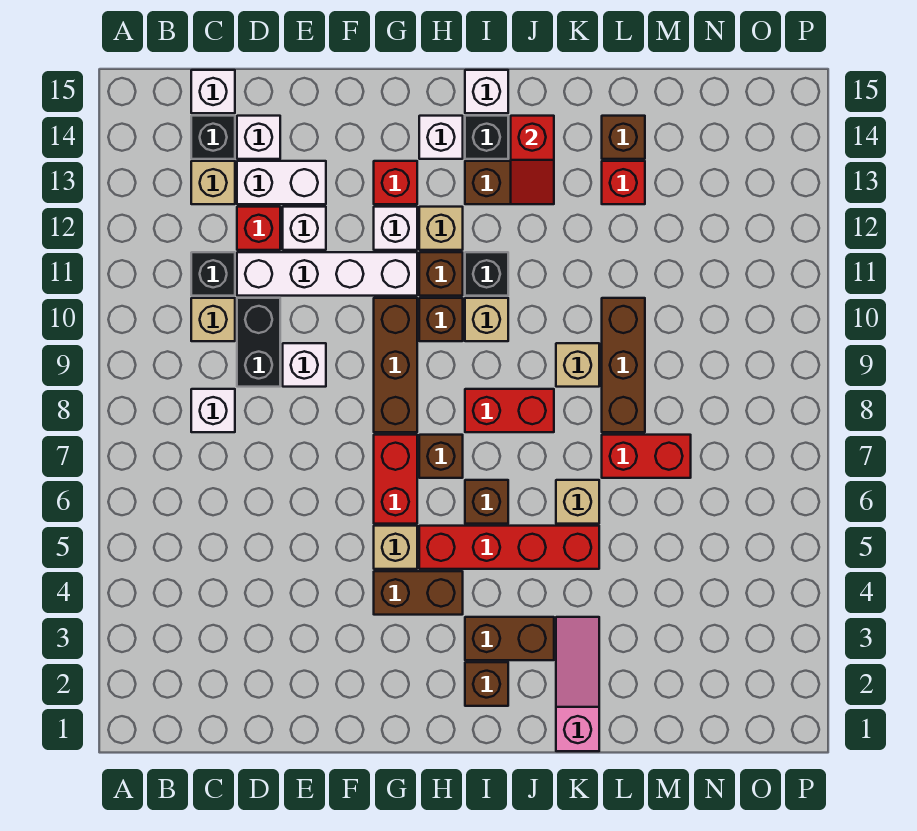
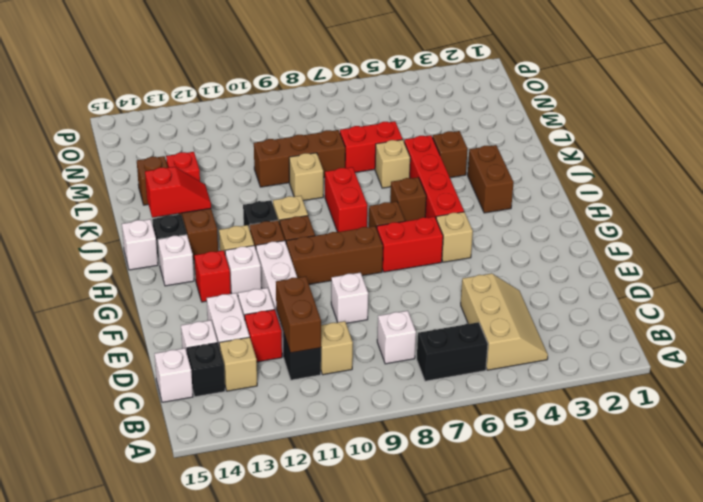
none -> tan 2x3 slope [461,273,548,370]
black 1x2 brick [237,298,280,387] -> black 1x2 brick moved to [417,322,488,381]
brown 1x2 brick [374,571,463,615] -> brown 1x2 brick moved to [276,276,321,353]
brown 1x1 brick [465,662,508,706] -> brown 1x1 brick moved to [433,131,467,178]
pink 1x3 slope [556,617,599,751] -> none
red 1x2 brick [602,435,691,478] -> red 1x2 brick turned to [340,121,403,172]

